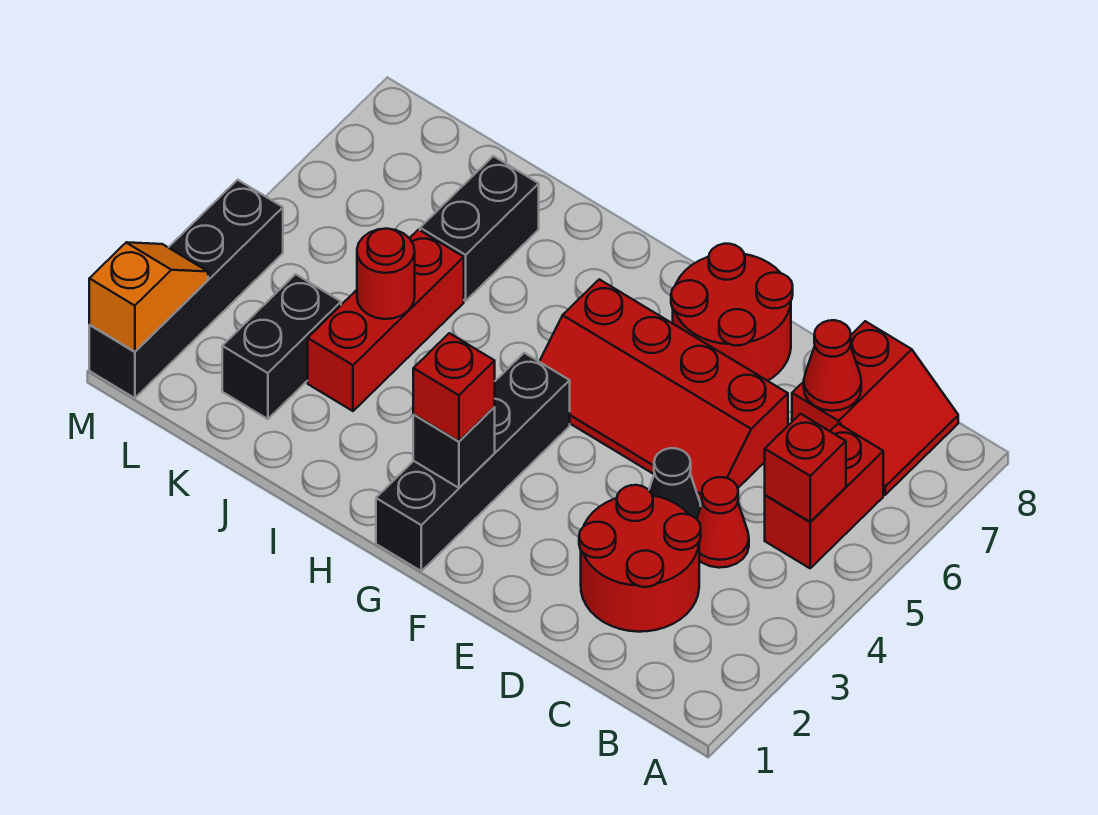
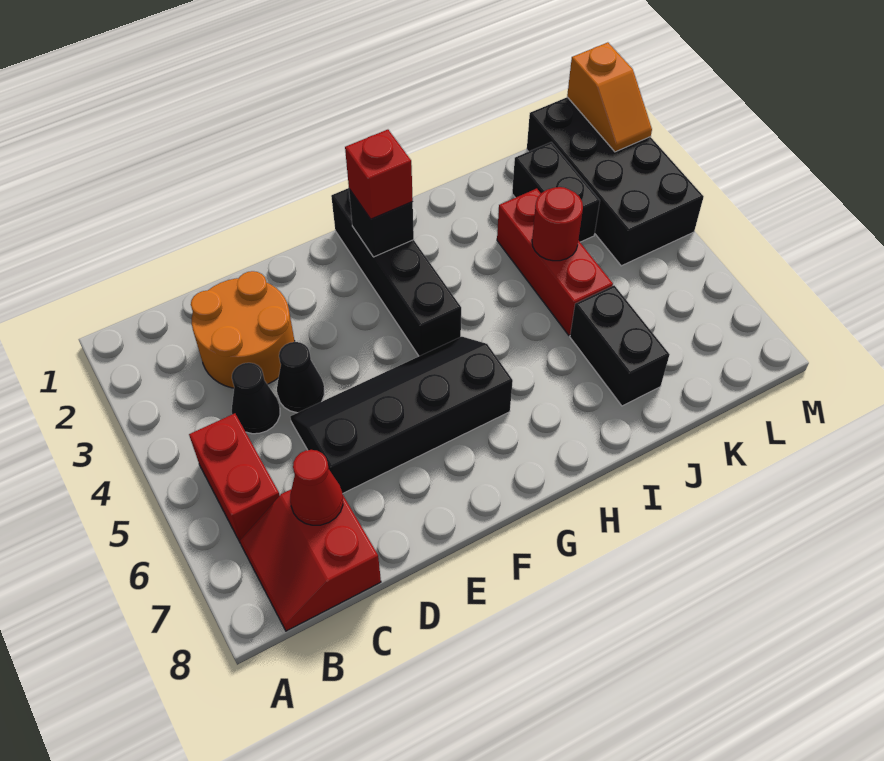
red 1x1 brick [765,414,846,522] -> none
red 2x2 round brick [579,485,701,632] -> orange 2x2 round brick [191,271,295,388]
red 1x1 cone [697,477,749,568] -> black 1x1 cone [232,363,280,434]
red 2x4 slope [539,279,788,503] -> black 2x4 slope [290,337,513,493]
red 2x2 round brick [671,244,793,381] -> none
black 1x4 brick [89,180,283,398] -> black 2x4 brick [527,97,704,266]

